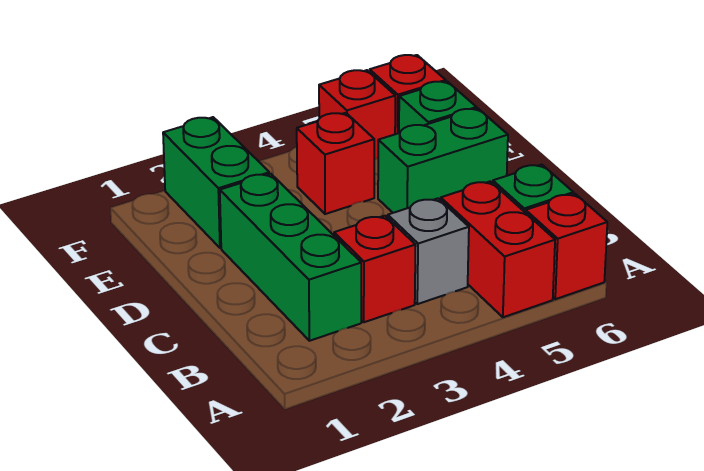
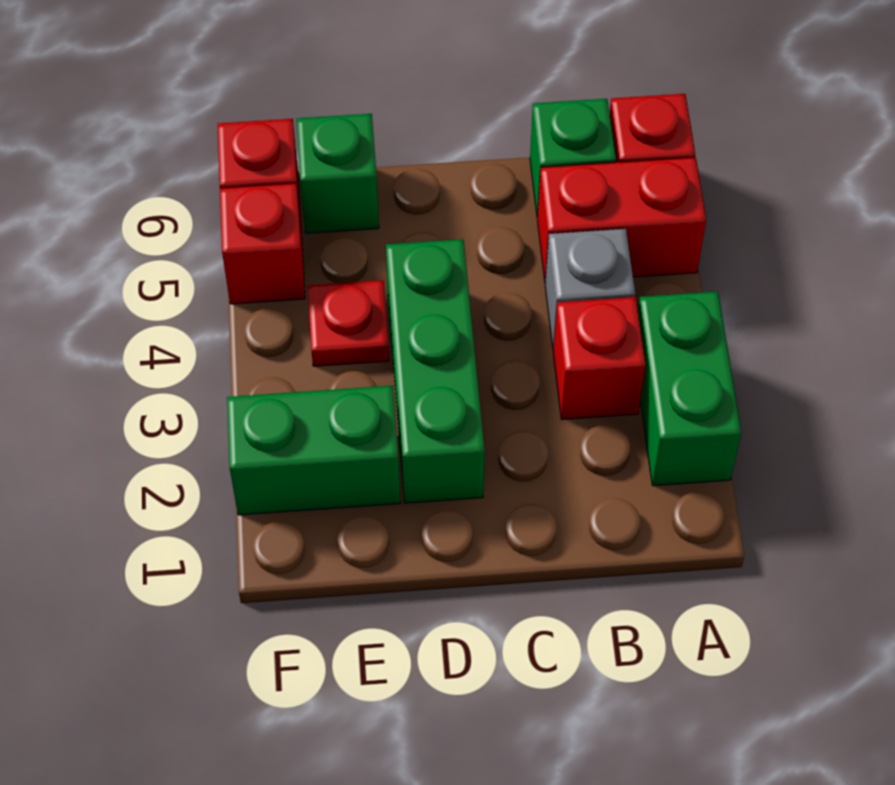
green 1x3 brick [220,174,361,341] -> green 1x3 brick turned to [386,239,485,503]
green 1x2 brick [378,108,508,213] -> green 1x2 brick moved to [638,292,742,486]
red 1x1 brick [297,113,374,214] -> red 1x1 plate [308,280,389,366]

